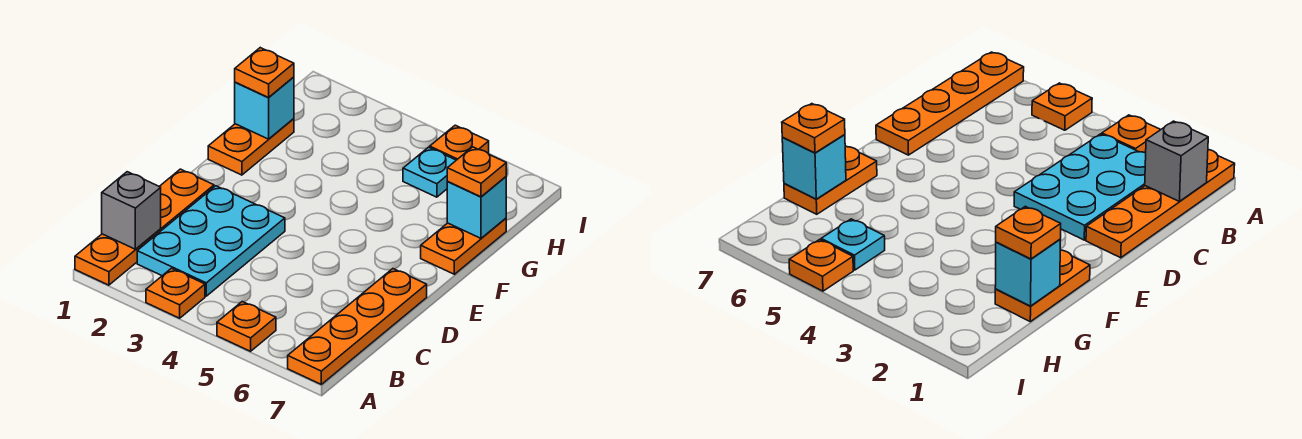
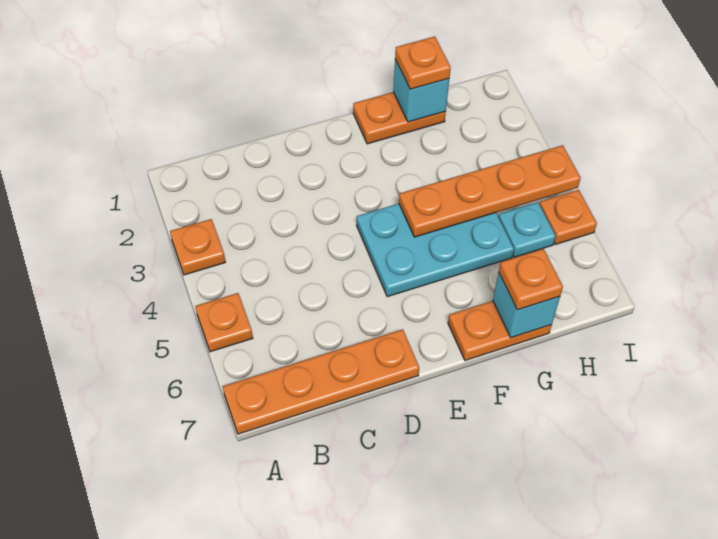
orange 1x4 plate [75,169,214,285] -> orange 1x4 plate moved to [399,145,581,237]
grey 1x1 brick [102,172,161,249] -> none
cyan 2x3 plate [137,186,285,296] -> cyan 2x3 plate moved to [357,204,514,297]

